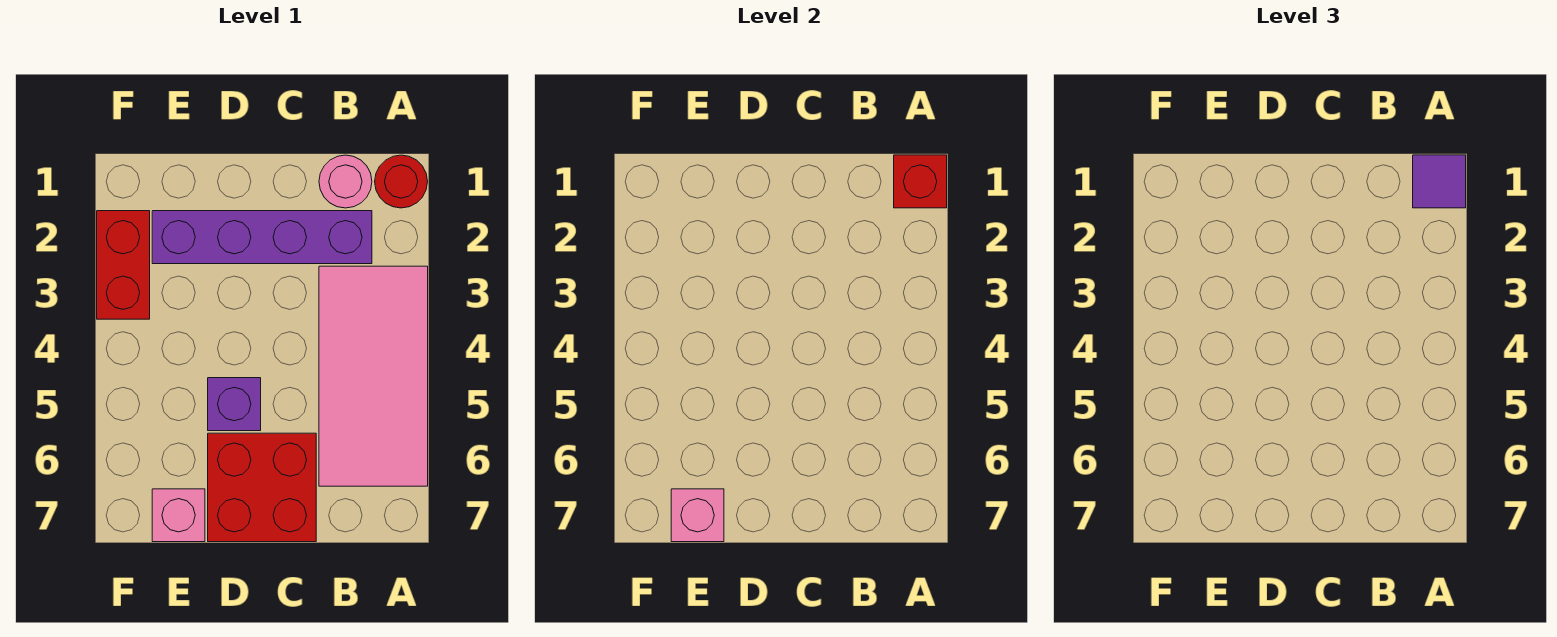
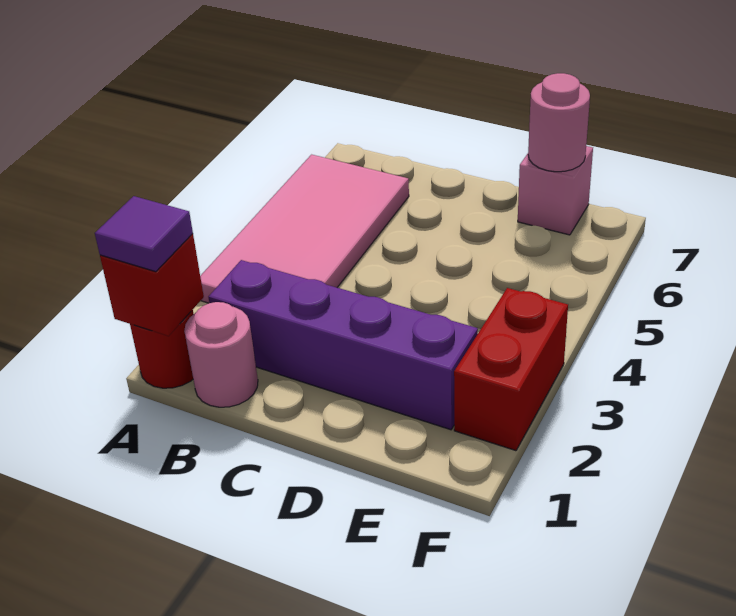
red 2x2 brick [208,433,316,542] -> none
purple 1x1 brick [208,378,261,431] -> none
pink 1x1 brick [671,489,724,542] -> pink 1x1 round brick [528,73,590,172]

